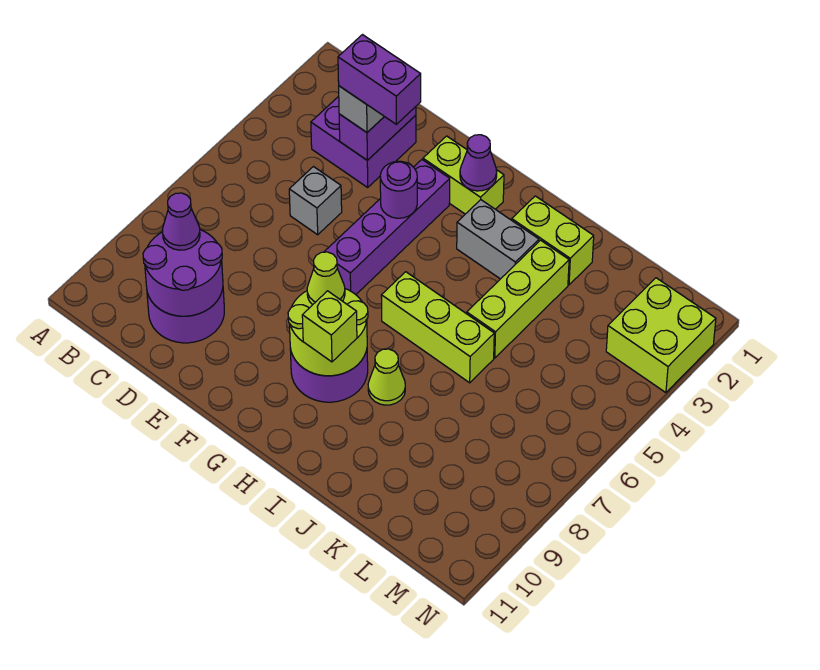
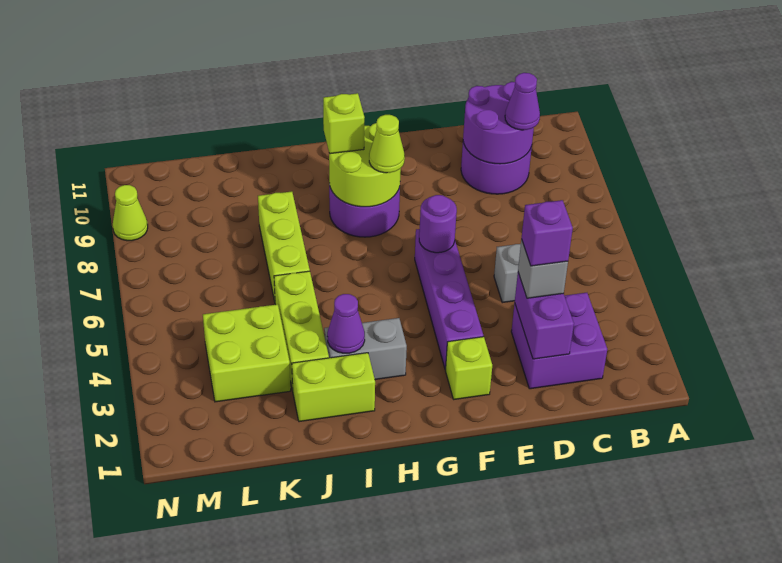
purple 1x2 brick [338,35,421,124] -> purple 1x1 brick [522,200,573,266]
lime 1x2 brick [423,136,504,214] -> lime 1x1 brick [446,337,492,399]
purple 1x1 round brick [380,161,417,218] -> purple 1x1 round brick moved to [419,195,457,253]
purple 1x1 cone [460,135,497,191] -> purple 1x1 cone moved to [327,294,365,353]
lime 1x3 brick [381,272,494,383] -> lime 1x3 brick turned to [258,192,310,301]
lime 1x1 cone [368,349,405,405] -> lime 1x1 cone moved to [113,185,148,241]
lime 2x2 brick [606,278,716,393] -> lime 2x2 brick moved to [203,304,291,402]

